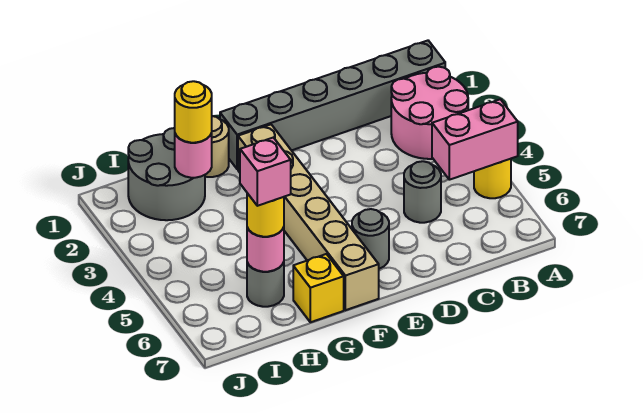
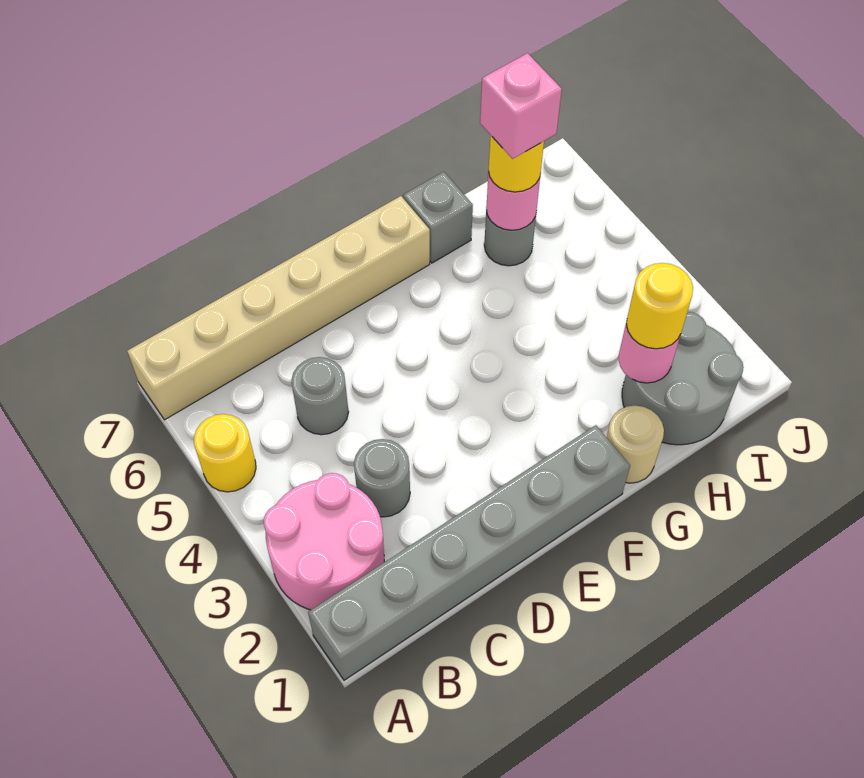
pink 1x2 brick [432,99,518,180] -> none
grey 1x1 round brick [352,209,389,269] -> grey 1x1 round brick moved to [354,439,410,517]
tan 1x6 brick [238,125,379,310] -> tan 1x6 brick turned to [127,196,430,420]
yellow 1x1 brick [293,254,344,322] -> grey 1x1 brick [403,172,473,263]

